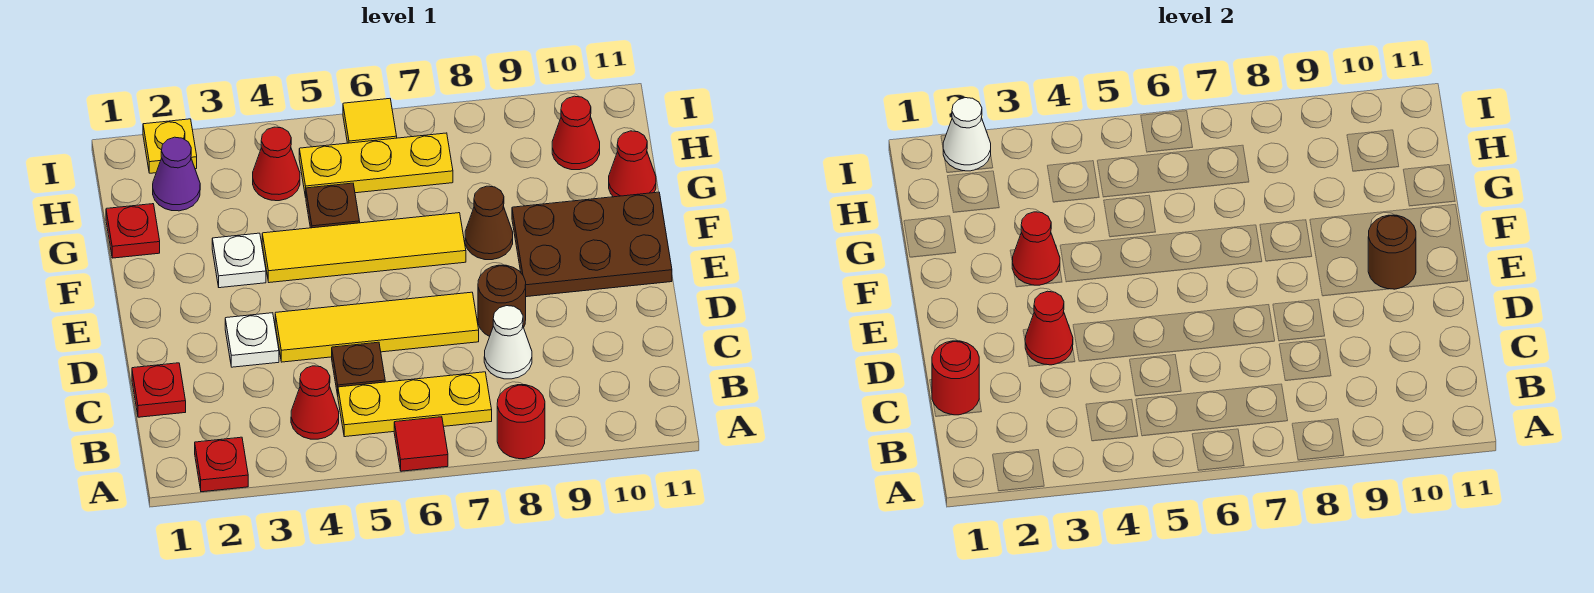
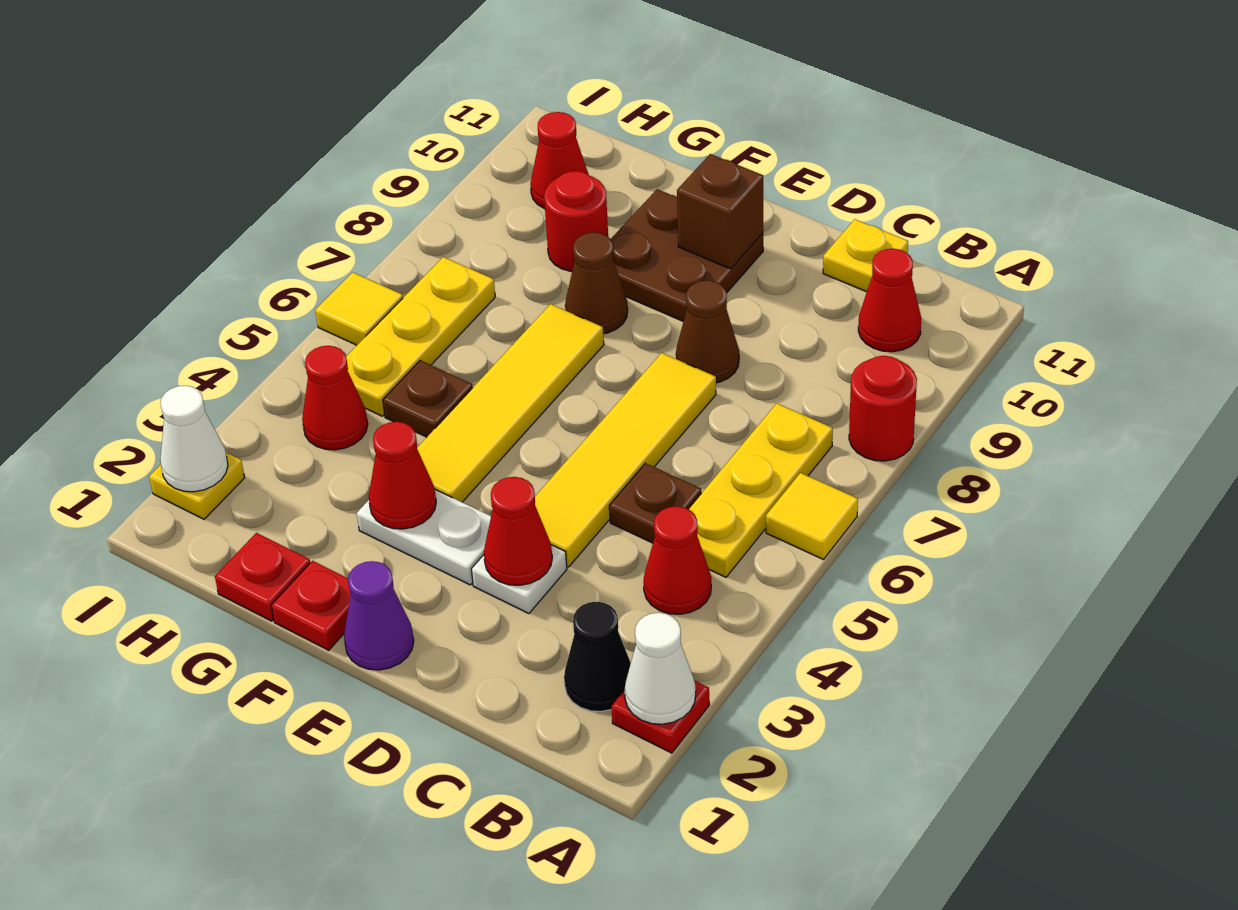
red 1x1 tile [394,417,448,471] -> yellow 1x1 tile [766,473,858,560]
none -> black 1x1 cone [564,602,631,711]
red 1x1 plate [132,363,186,417] -> red 1x1 plate moved to [271,561,351,650]
red 1x1 round brick [932,341,979,415] -> red 1x1 round brick moved to [544,171,608,271]
white 1x1 cone [484,306,532,379] -> white 1x1 cone moved to [625,613,696,724]
none -> yellow 1x1 plate [823,219,908,292]
brown 1x1 round brick [478,265,526,337] -> brown 1x1 cone [676,280,739,383]
brown 2x3 plate [512,192,672,297] -> brown 2x2 plate [611,189,763,321]
brown 1x1 round brick [1368,215,1416,289] -> brown 1x1 brick [677,154,763,269]
white 1x1 plate [212,233,266,288] -> white 1x2 plate [357,490,491,585]
red 1x1 cone [609,131,656,197] -> red 1x1 cone moved to [858,249,921,352]
purple 1x1 cone [153,137,200,211] -> purple 1x1 cone moved to [344,561,414,670]

